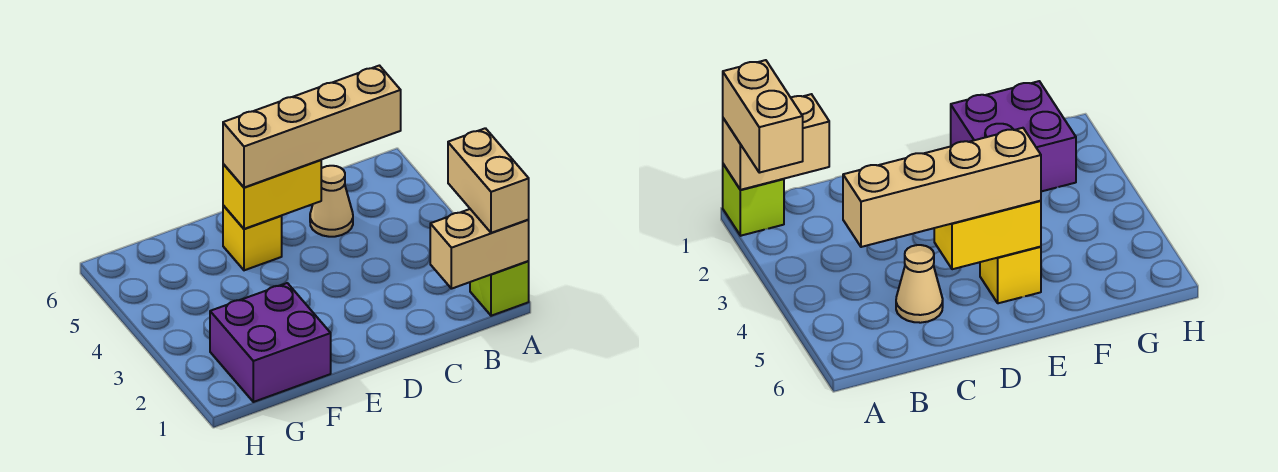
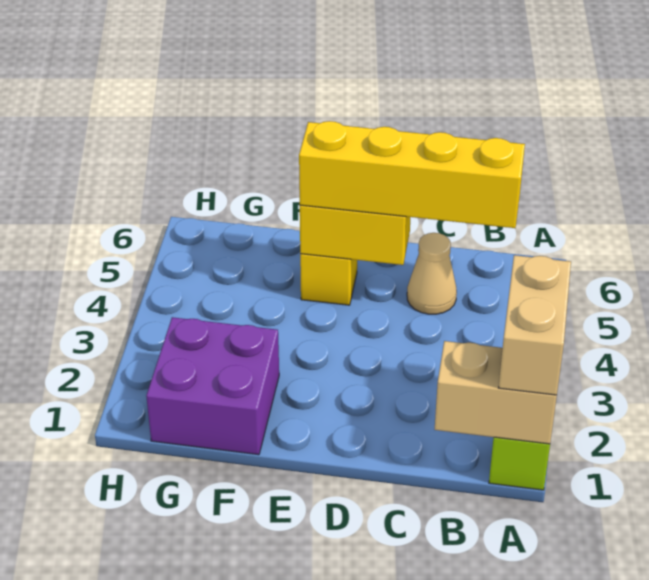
tan 1x4 brick [223,66,401,188] -> yellow 1x4 brick [299,121,525,228]

